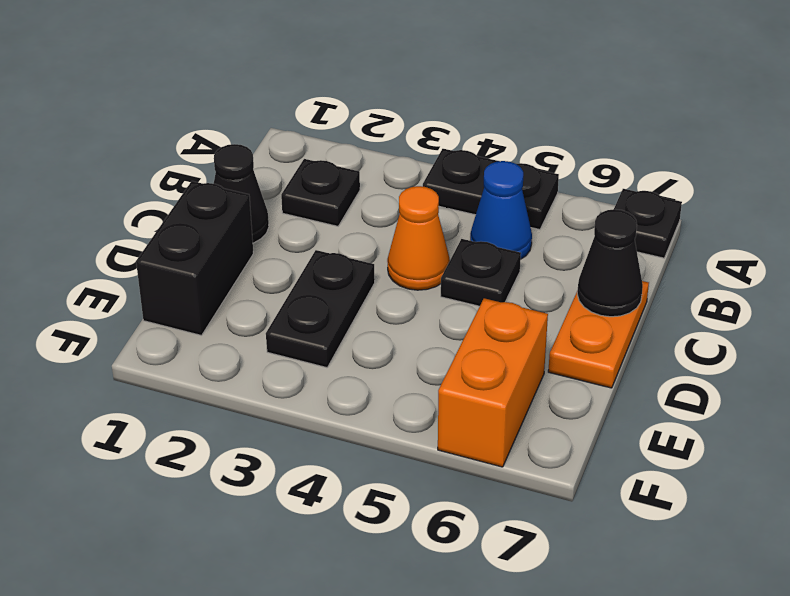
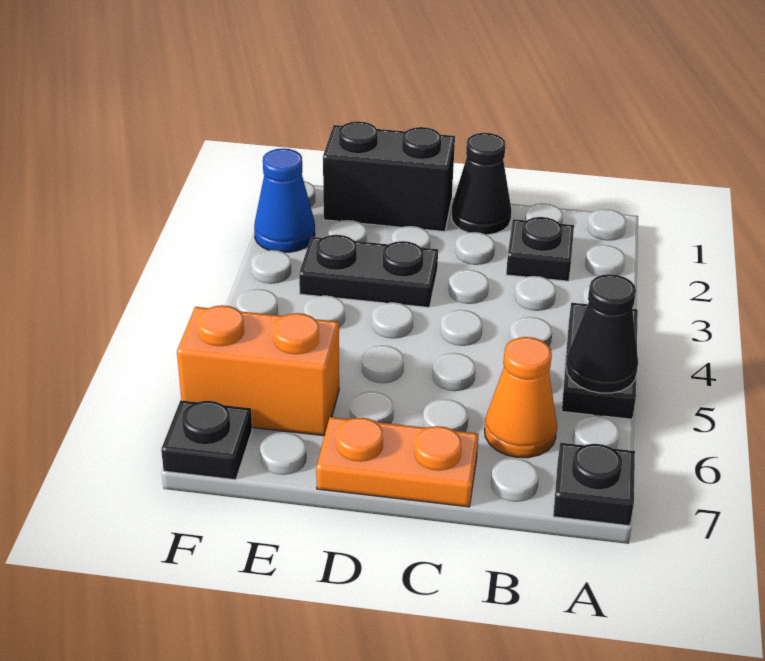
blue 1x1 cone [470,161,532,259] -> blue 1x1 cone moved to [254,149,315,252]
orange 1x1 cone [387,186,450,290] -> orange 1x1 cone moved to [484,337,557,458]
black 1x1 plate [441,239,521,306] -> black 1x1 plate moved to [161,400,252,480]
black 1x1 cone [577,209,643,317] -> black 1x1 cone moved to [566,274,638,393]

